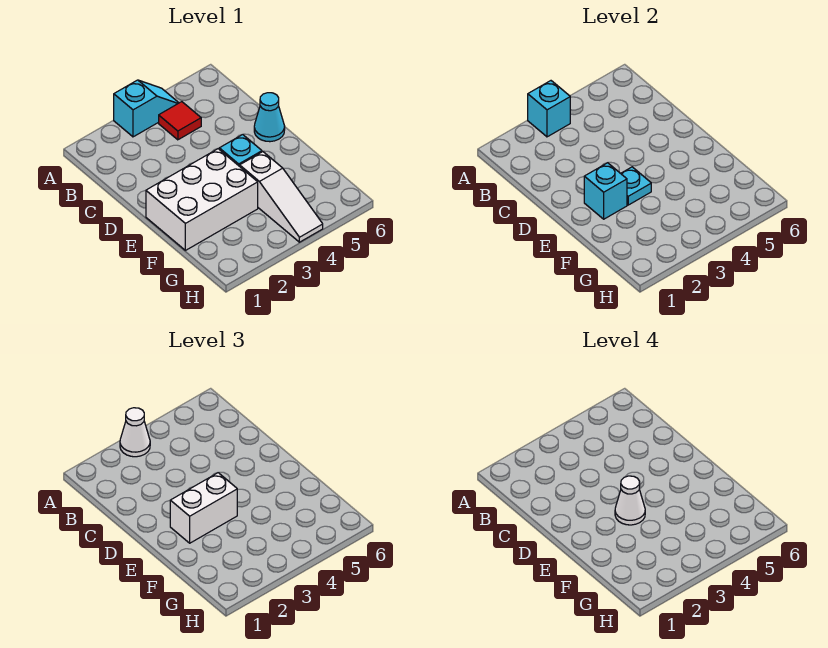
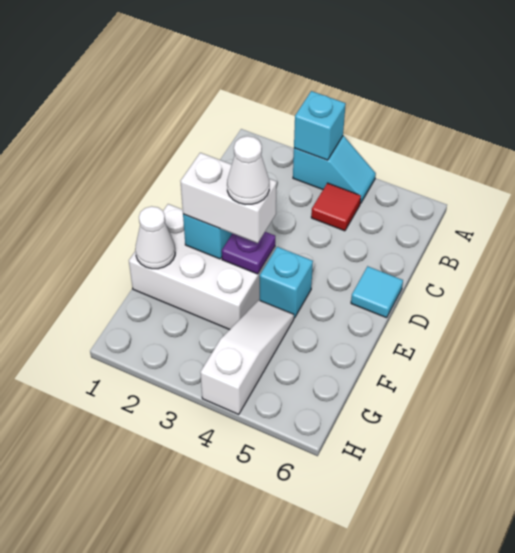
white 1x1 cone [120,408,150,457] -> white 1x1 cone moved to [135,206,175,269]
cyan 1x1 cone [254,93,285,142] -> cyan 1x1 tile [351,266,403,318]
cyan 1x1 plate [621,167,651,205] -> purple 1x1 plate [222,232,275,274]
white 1x3 slope [240,152,323,242] -> white 1x3 slope turned to [200,300,294,414]

